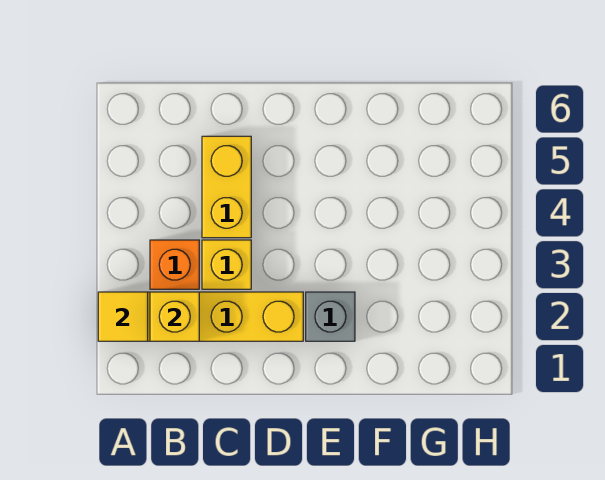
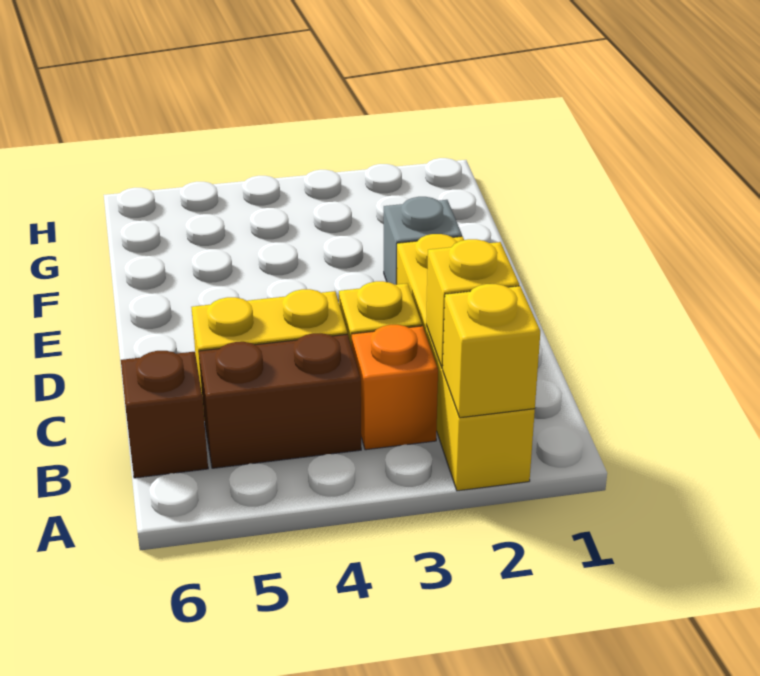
yellow 1x1 tile [98,292,148,341] -> yellow 1x1 brick [443,284,540,418]
none -> brown 1x2 brick [199,333,361,468]
none -> brown 1x1 brick [121,351,208,478]

